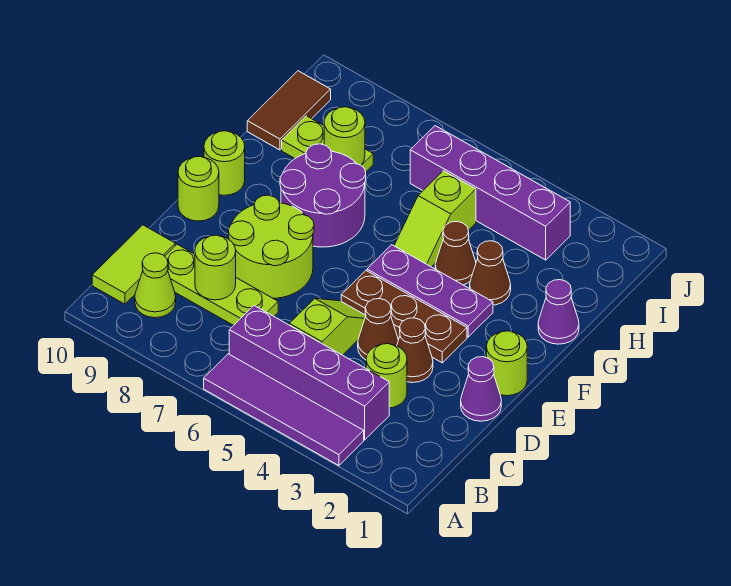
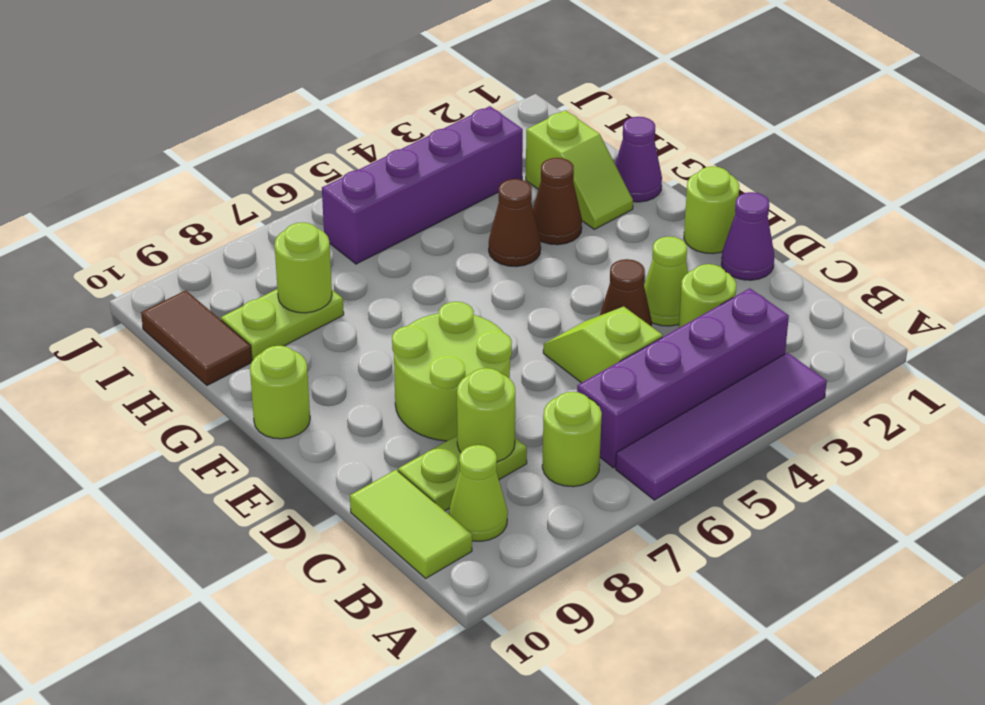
lime 1x3 plate [165,244,278,325] -> lime 1x2 plate [398,436,527,511]
brown 1x1 cone [397,318,433,383] -> lime 1x1 cone [644,237,688,326]
brown 1x3 plate [341,271,467,363] -> none
lime 1x1 round brick [178,157,219,221] -> lime 1x1 round brick moved to [542,392,602,487]
purple 1x3 plate [367,245,493,337] -> none
purple 2x2 round brick [280,144,366,247] -> none
lime 1x2 slope [394,171,476,267] -> lime 1x2 slope moved to [526,110,633,229]

